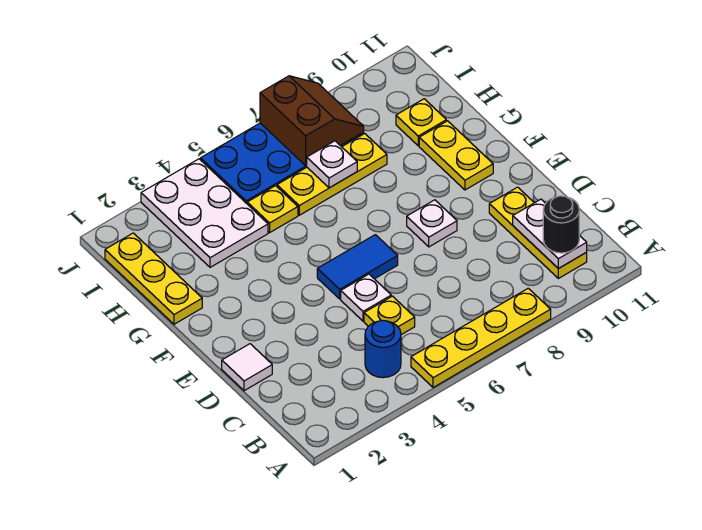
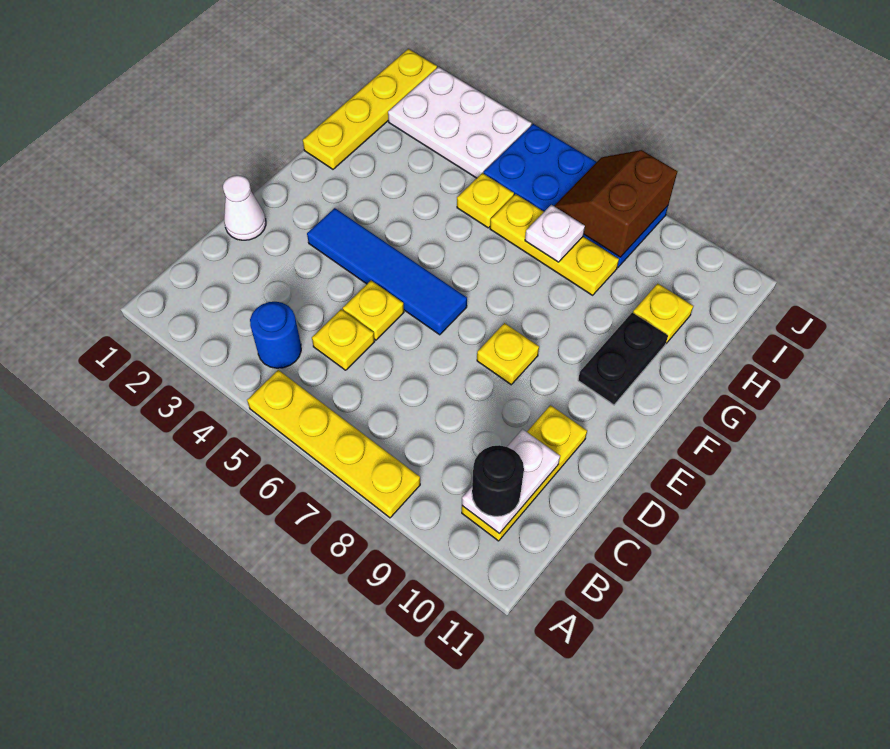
white 1x1 tile [222,344,272,391] -> white 1x1 cone [223,175,266,240]
white 1x1 plate [341,274,391,321] -> yellow 1x1 plate [343,281,404,340]
blue 1x2 tile [317,235,398,299] -> blue 1x4 tile [307,208,467,335]
white 1x1 plate [407,200,457,247] -> yellow 1x1 plate [477,323,539,385]
yellow 1x2 plate [419,121,493,190] -> black 1x2 plate [578,313,668,405]
yellow 1x3 plate [105,233,202,324] -> yellow 1x4 plate [303,49,437,169]
white 2x3 plate [141,159,268,267] -> white 2x3 plate turned to [388,67,532,178]
brown 2x2 slope [260,76,364,165] -> brown 2x2 slope turned to [554,150,677,257]

